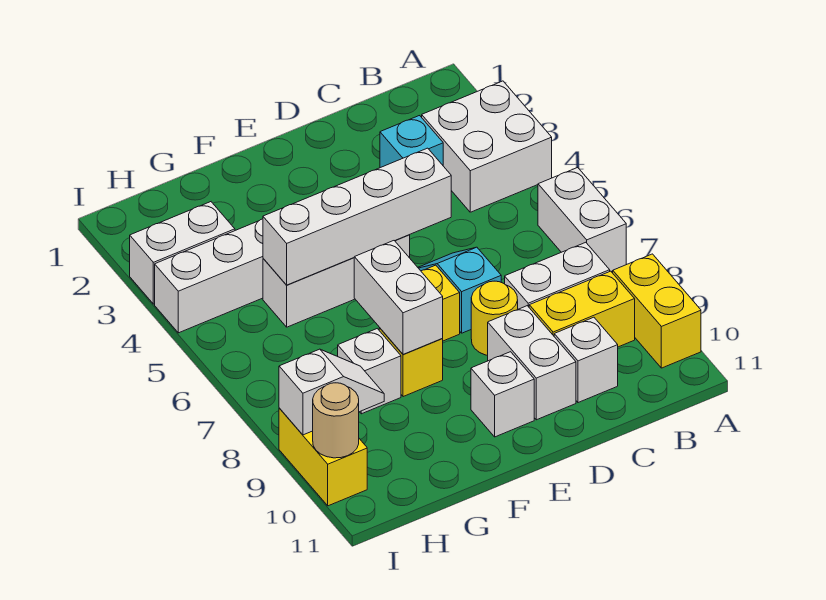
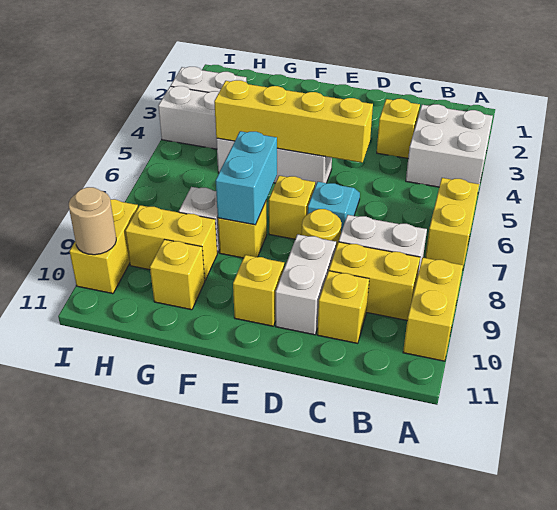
white 1x2 brick [538,168,626,272] -> yellow 1x2 brick [425,178,479,270]
cyan 1x1 brick [380,116,443,168] -> yellow 1x1 brick [377,99,420,158]
white 1x1 brick [554,317,618,403] -> yellow 1x1 brick [317,271,369,343]
white 1x4 brick [263,148,451,285] -> yellow 1x4 brick [214,80,373,163]
white 1x1 brick [471,352,534,437] -> yellow 1x1 brick [233,255,284,326]
white 1x2 brick [354,241,443,354] -> cyan 1x2 brick [216,131,277,225]
none -> yellow 1x2 brick [125,205,217,280]
none -> yellow 1x1 brick [150,239,205,310]
white 1x2 slope [279,349,384,435] -> none

